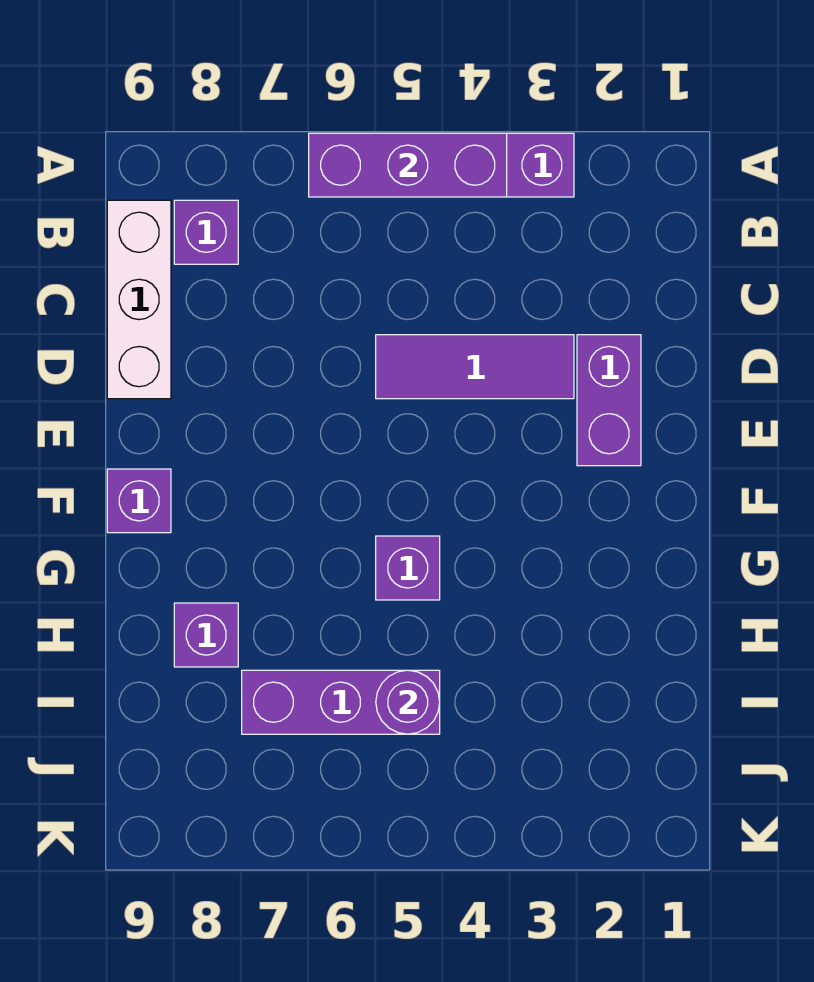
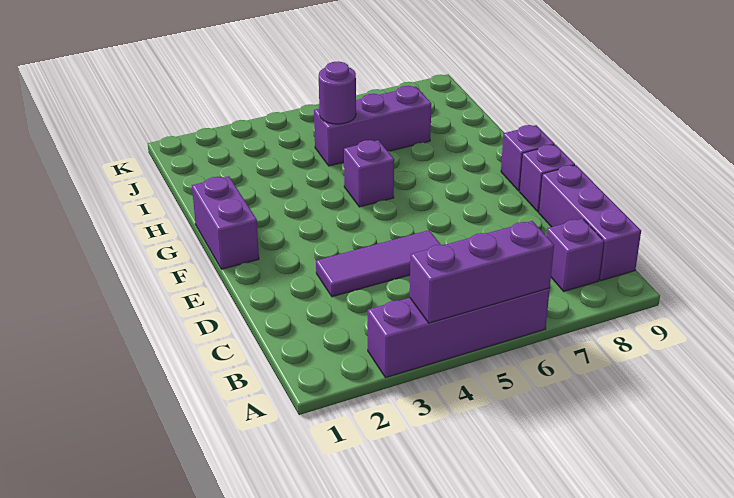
white 1x3 brick [107,200,171,399] -> purple 1x3 brick [539,165,641,281]
purple 1x2 brick [577,335,641,466] -> purple 1x2 brick moved to [192,176,259,269]
purple 1x1 brick [174,603,238,667] -> purple 1x1 brick moved to [519,145,575,212]

